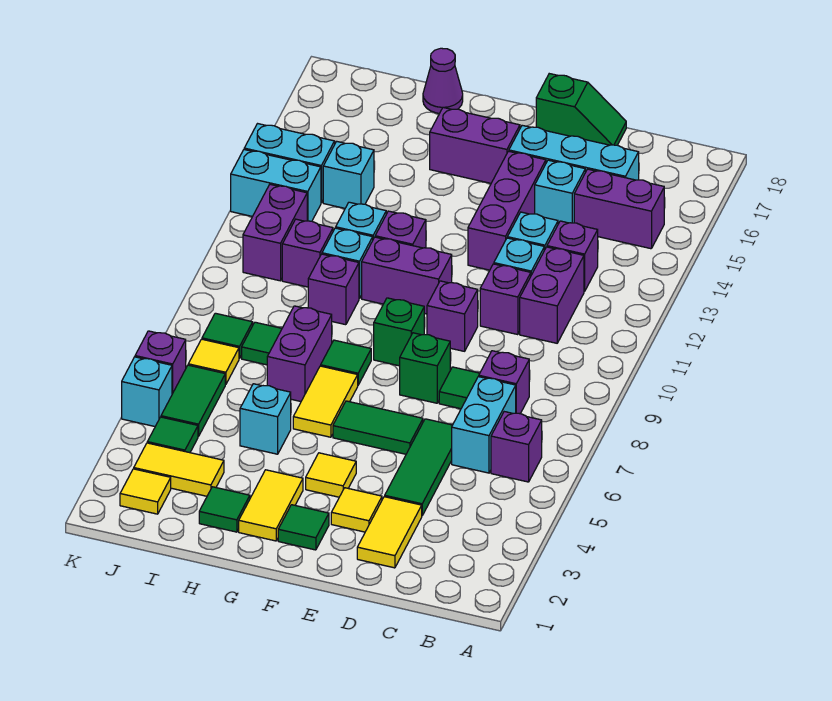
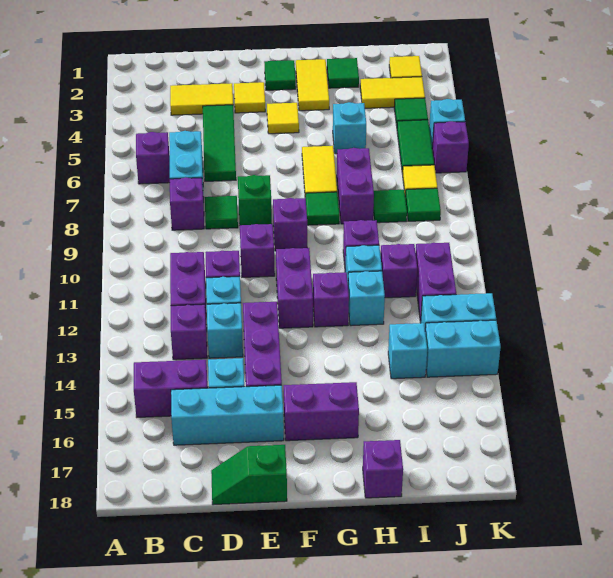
yellow 1x2 tile [357,497,422,568] -> yellow 1x2 tile turned to [170,83,233,115]
green 1x2 tile [333,401,423,454] -> none
green 1x1 brick [374,298,424,366] -> purple 1x1 brick [273,198,307,251]
purple 1x2 brick [362,237,452,314] -> purple 1x2 brick turned to [276,248,313,328]
purple 1x1 cone [423,48,463,113] -> purple 1x1 brick [363,440,403,498]

